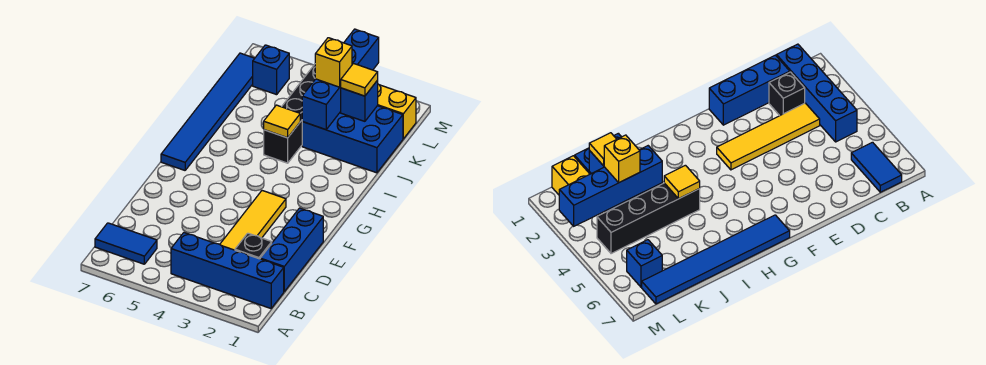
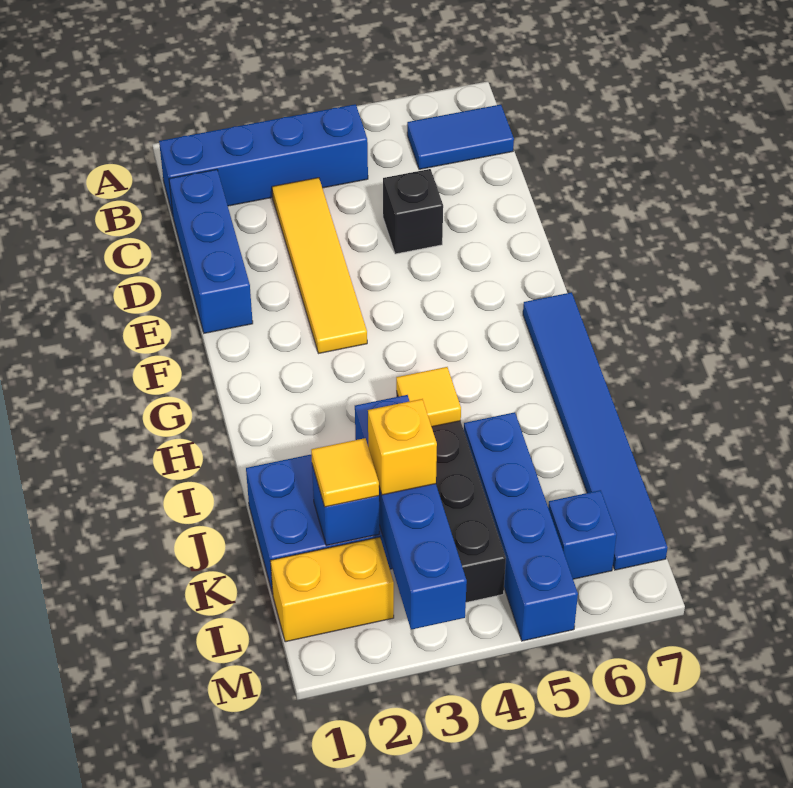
black 1x1 brick [235,233,272,259] -> black 1x1 brick moved to [383,169,443,254]
none -> blue 1x4 brick [464,412,578,641]

